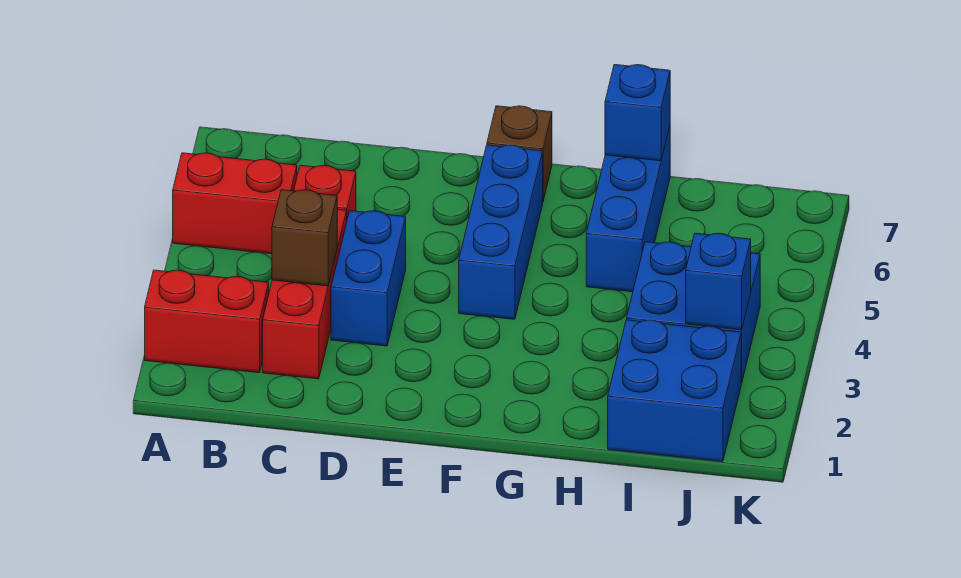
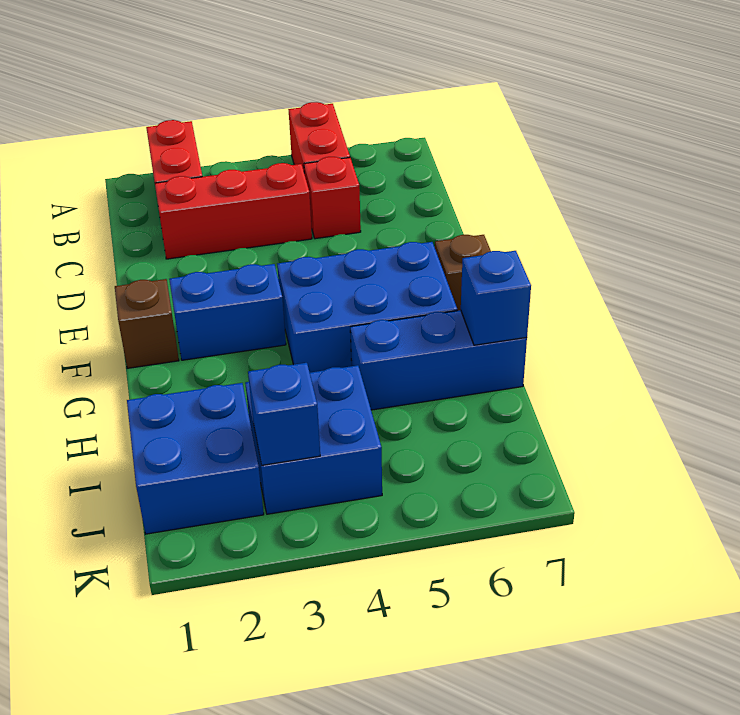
brown 1x1 brick [272,190,337,286] -> brown 1x1 brick moved to [115,279,179,368]
blue 1x2 brick [331,211,406,346] -> blue 1x2 brick moved to [169,264,286,360]
blue 1x3 brick [459,145,543,319] -> blue 2x3 brick [277,242,457,372]

